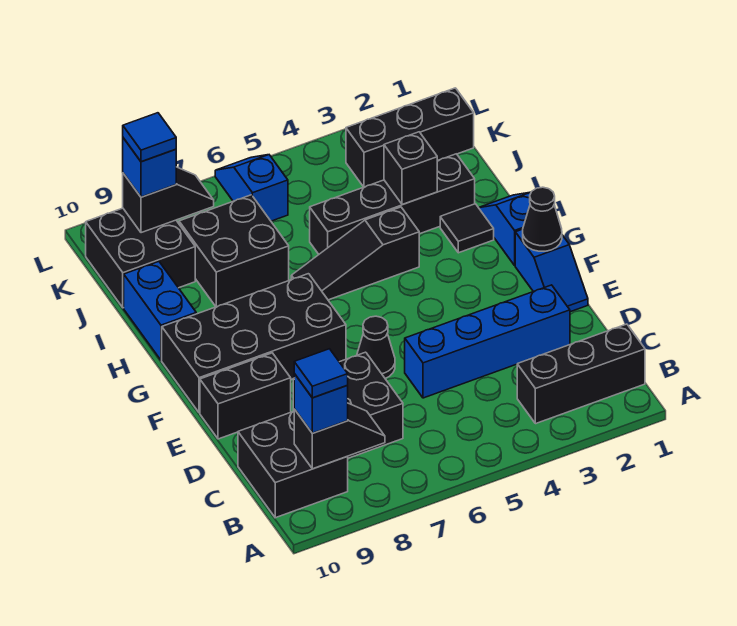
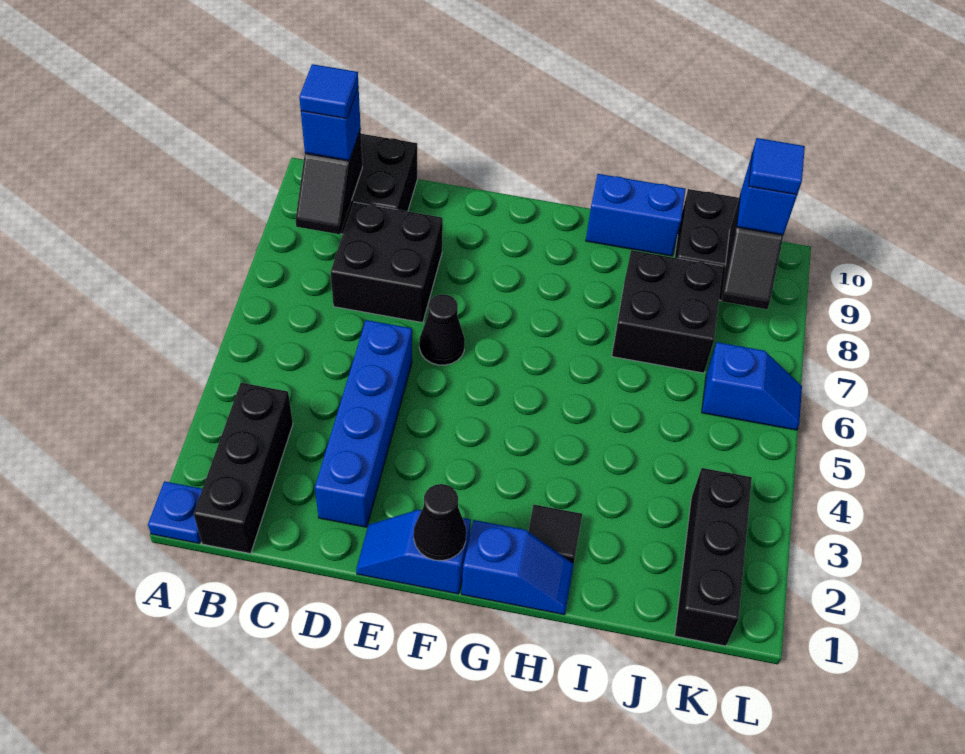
none -> blue 1x1 plate [148,481,202,543]
black 1x2 brick [200,353,291,439] -> none
black 2x4 brick [162,274,346,413] -> none
black 1x3 slope [291,207,419,300] -> none
black 1x4 brick [310,154,475,254] -> none
black 1x1 brick [384,132,437,205] -> none

